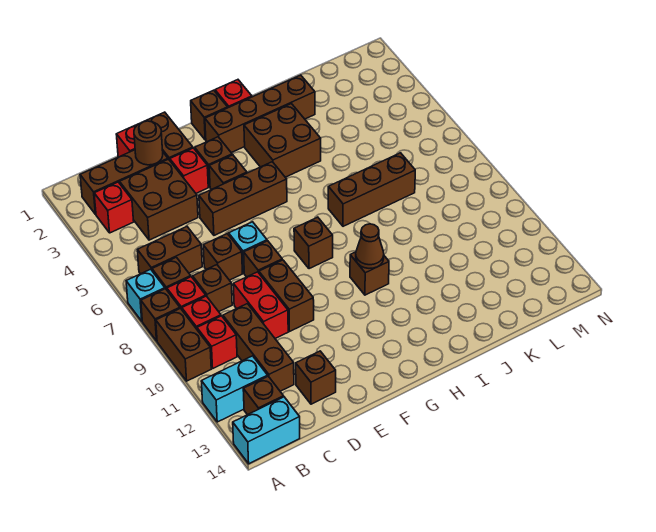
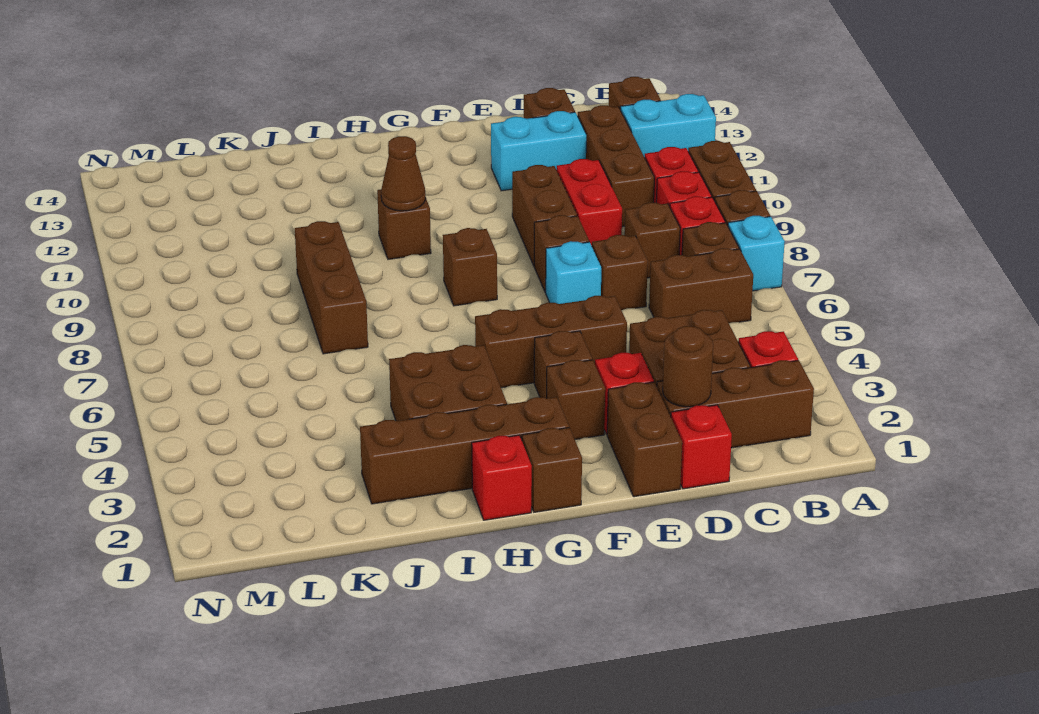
cyan 1x2 brick [233,397,300,464] -> cyan 1x2 brick moved to [491,111,586,191]
brown 1x3 brick [328,153,415,226] -> brown 1x3 brick turned to [295,221,368,354]

